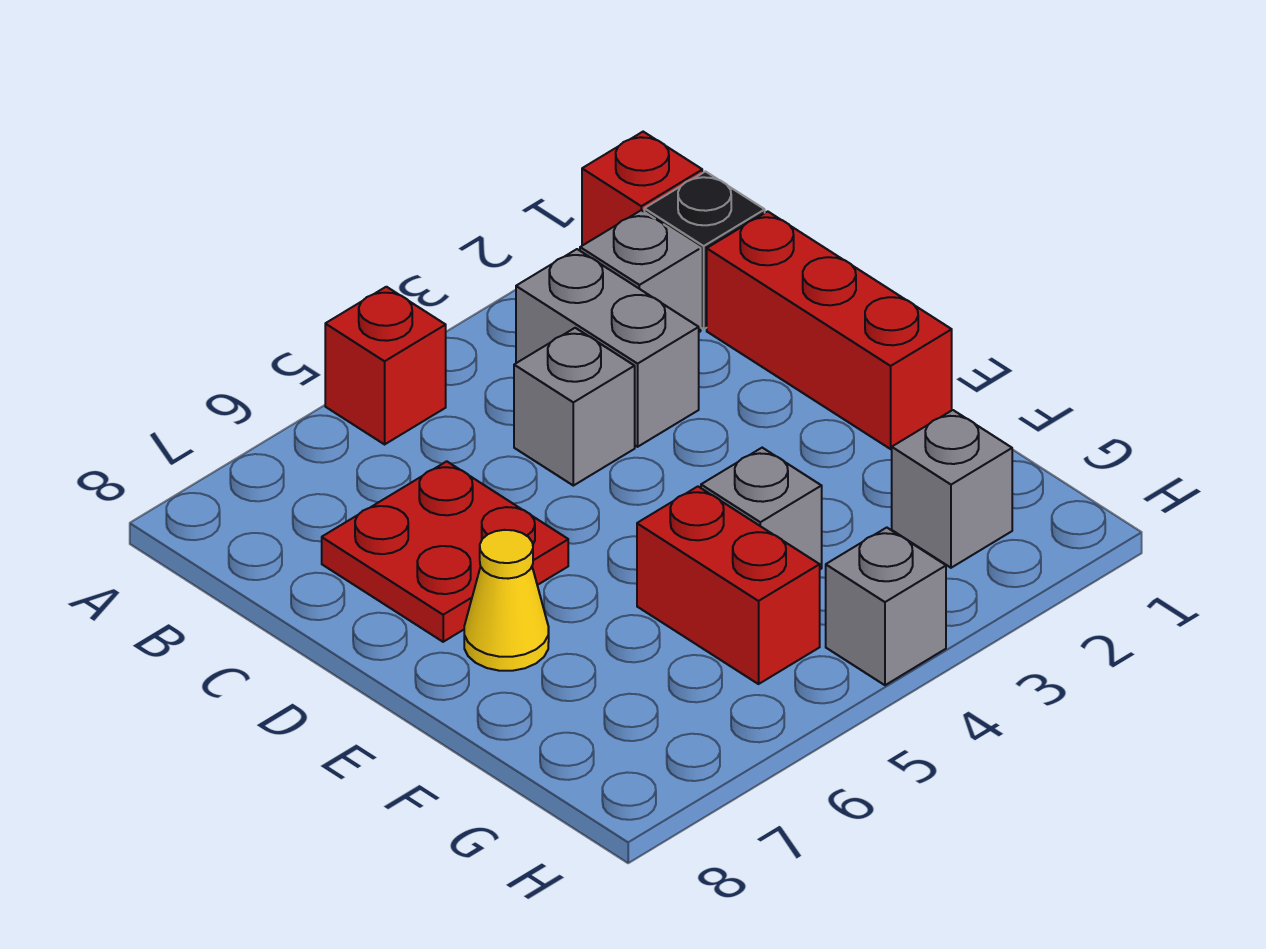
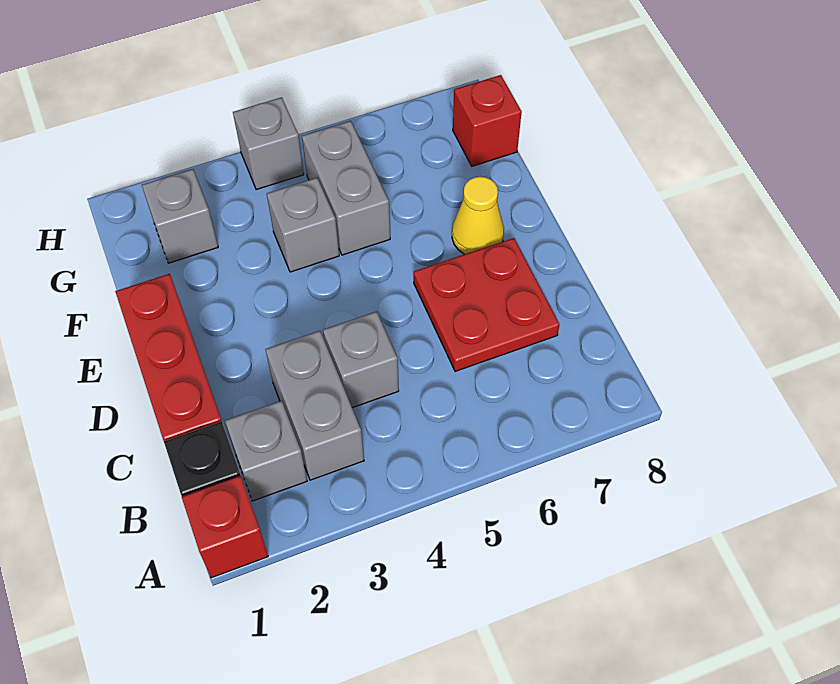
red 1x1 brick [325,287,446,444] -> red 1x1 brick moved to [453,75,522,166]
red 1x2 brick [637,487,820,684] -> grey 1x2 brick [302,121,390,255]

